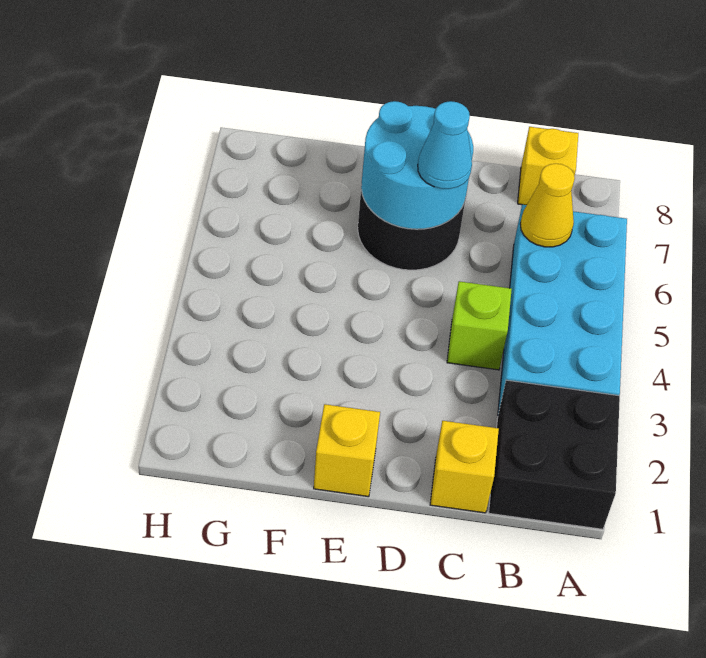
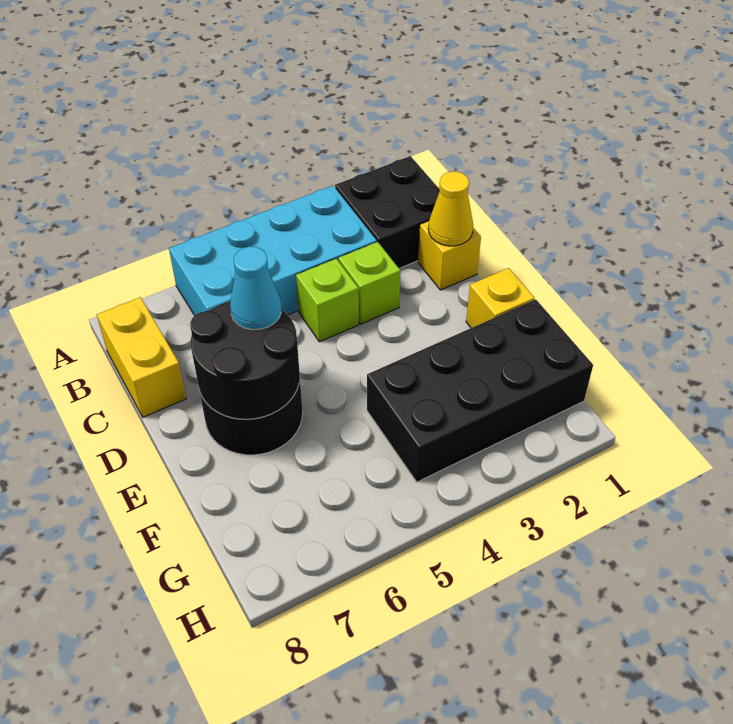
yellow 1x1 cone [520,164,575,247] -> yellow 1x1 cone moved to [428,172,473,246]
yellow 1x1 brick [518,127,578,205] -> yellow 1x2 brick [97,297,186,417]
none -> lime 1x1 brick [338,242,400,324]
cyan 2x2 round brick [361,101,473,229] -> black 2x2 round brick [190,301,300,419]
none -> black 2x4 brick [367,299,593,482]

